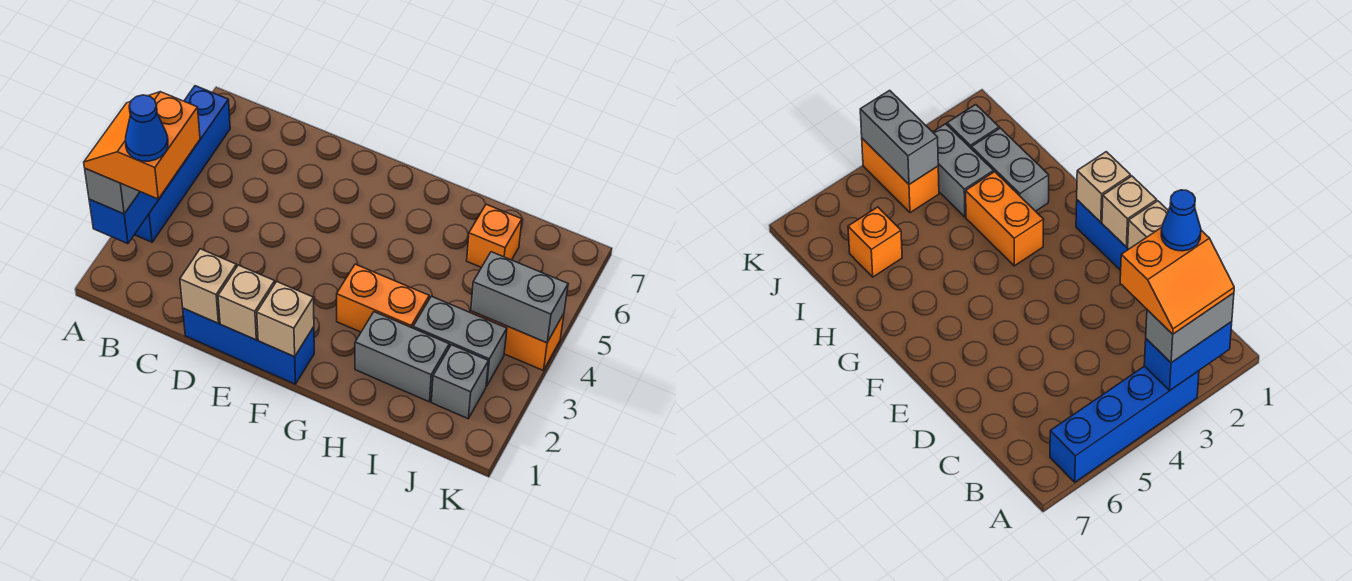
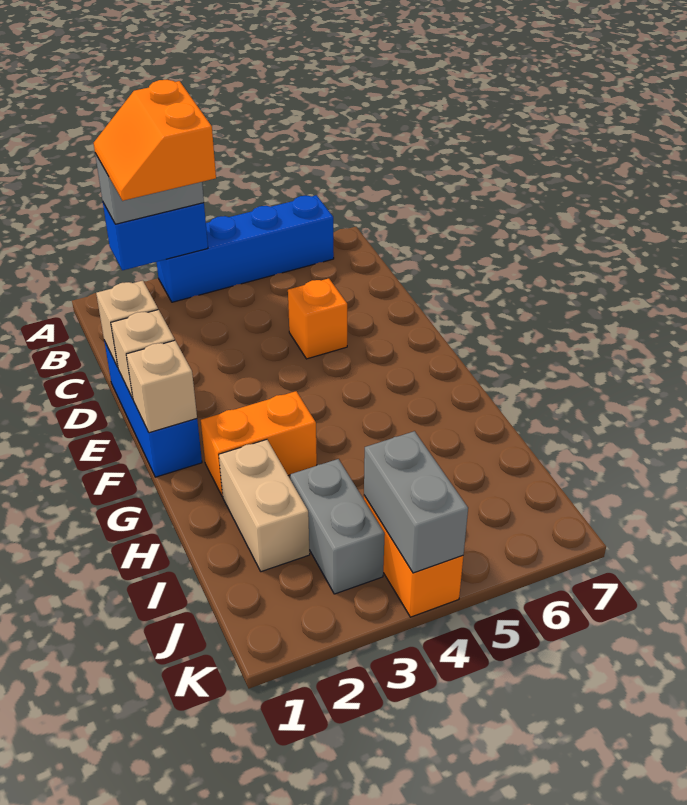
orange 2x2 slope [84,92,200,199] -> orange 2x2 slope turned to [94,80,216,201]
blue 1x1 cone [125,95,168,161] -> none
orange 1x2 brick [337,264,429,332] -> orange 1x2 brick turned to [201,391,317,497]
grey 1x2 brick [355,312,449,402] -> tan 1x2 brick [219,440,310,572]
orange 1x1 brick [467,204,522,267] -> orange 1x1 brick moved to [288,278,347,359]
grey 1x1 brick [431,345,489,419] -> none

